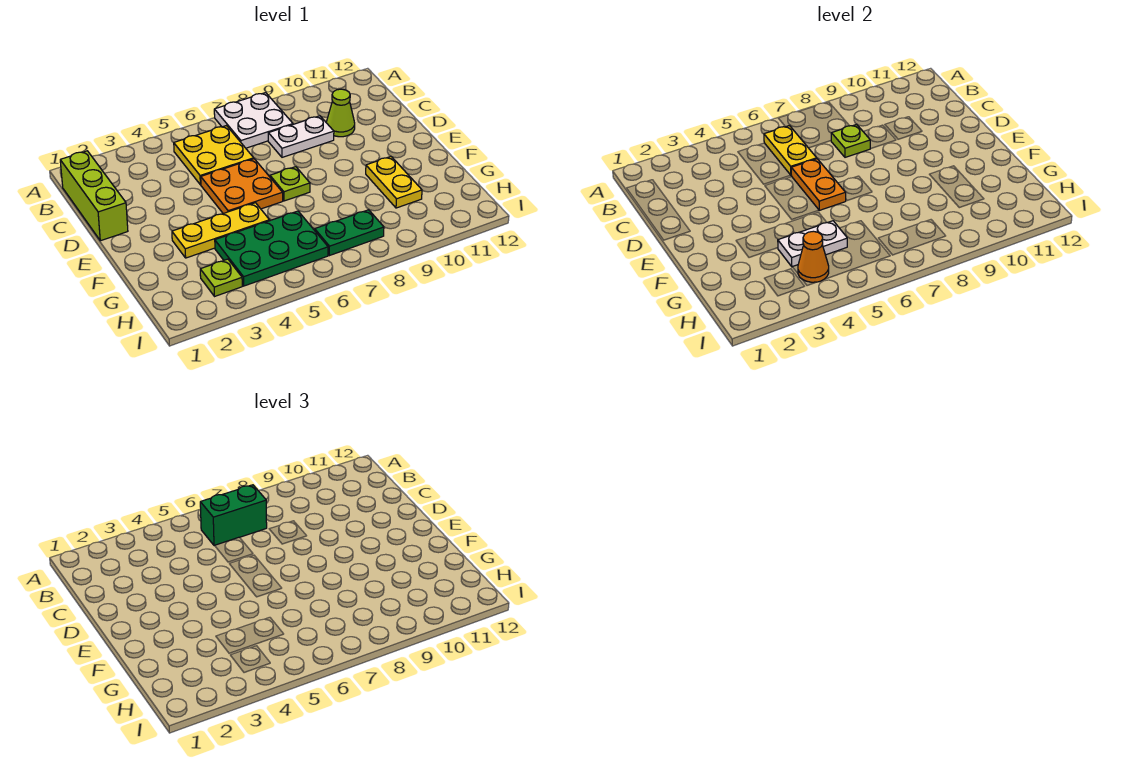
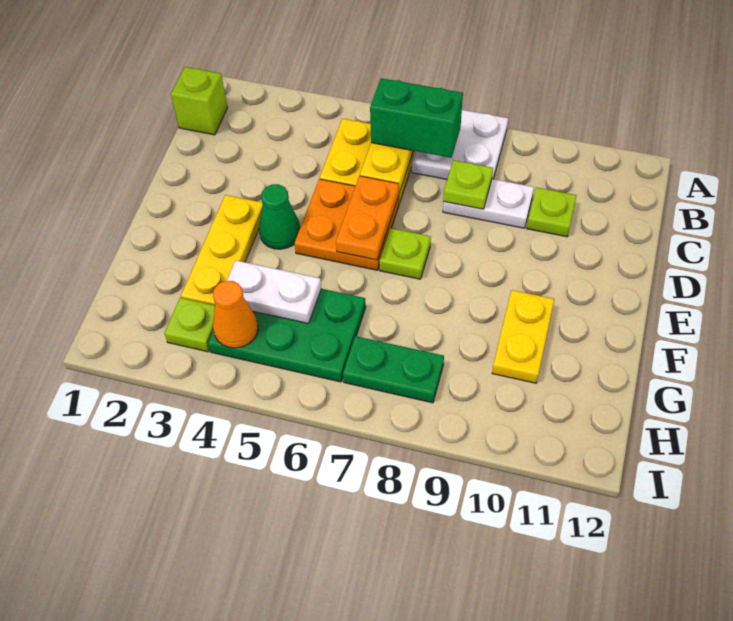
lime 1x3 brick [60,151,128,241] -> lime 1x1 brick [171,67,227,135]
lime 1x1 cone [326,89,355,137] -> lime 1x1 plate [527,187,577,237]
none -> green 1x1 cone [259,184,300,249]
yellow 1x3 plate [172,203,270,258] -> yellow 1x3 plate turned to [181,195,263,305]

